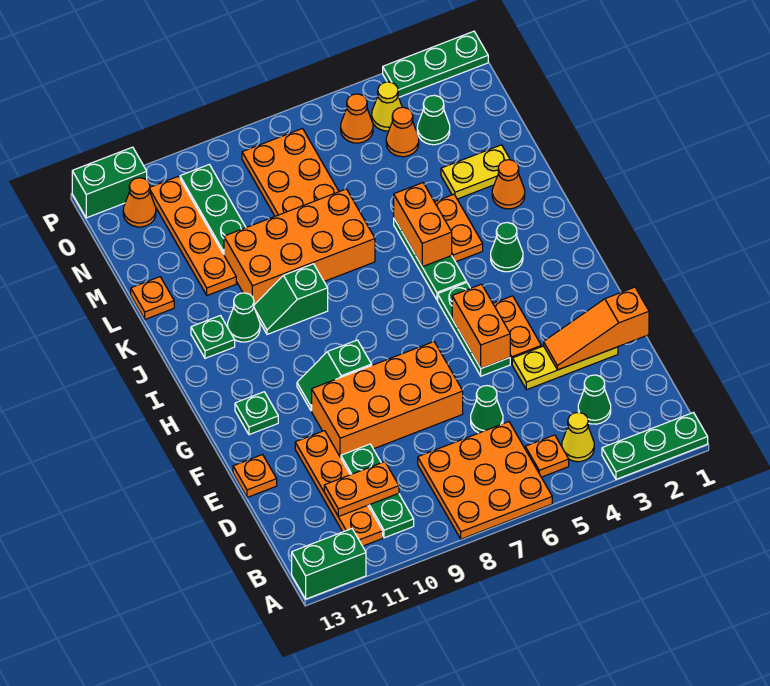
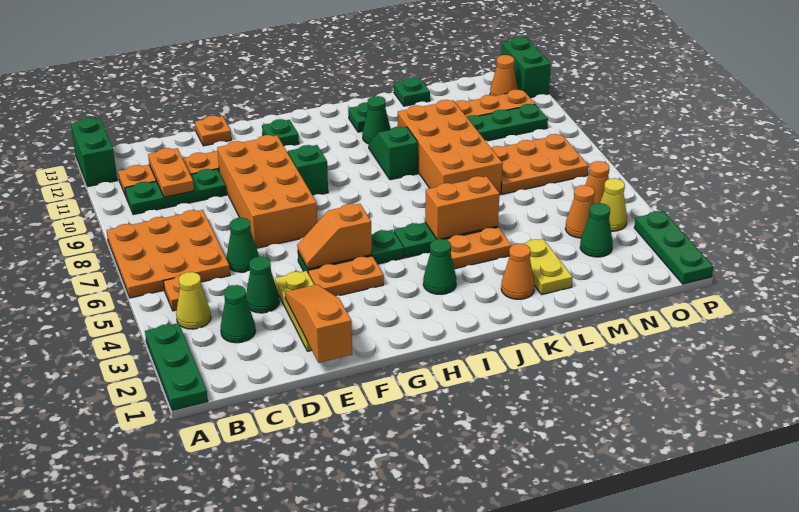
none -> green 1x1 cone [246,257,280,313]
orange 1x2 brick [452,284,510,368] -> orange 1x2 slope [297,204,372,269]
orange 1x1 plate [131,277,174,319] -> green 1x1 plate [394,77,430,106]

